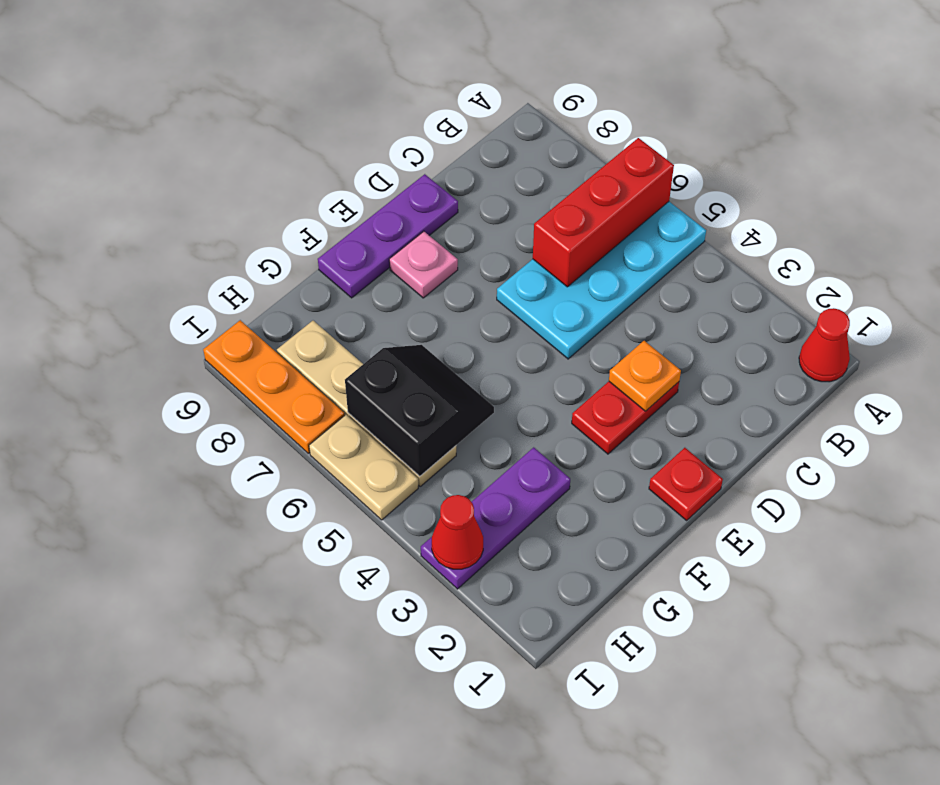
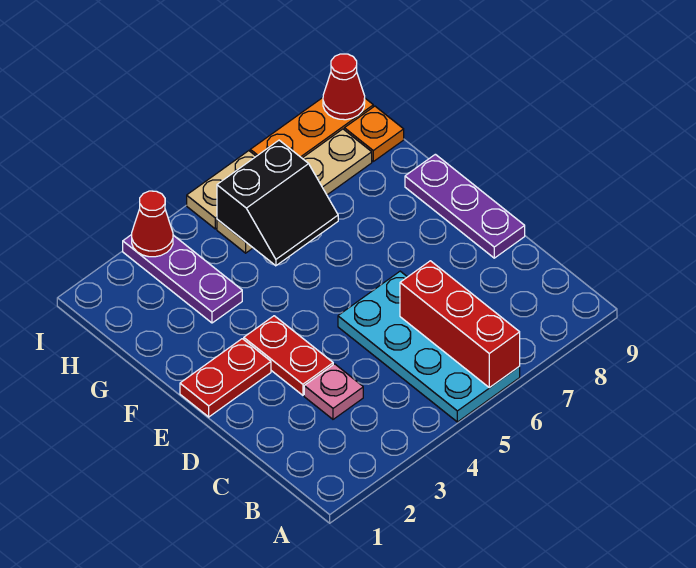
red 1x1 cone [799,308,850,382] -> red 1x1 cone moved to [323,54,365,120]
orange 1x1 plate [609,341,681,411] -> orange 1x1 plate moved to [344,106,404,161]
red 1x1 plate [649,448,723,520] -> red 1x2 plate [180,339,271,417]
pink 1x1 plate [389,231,458,298] -> pink 1x1 plate moved to [304,364,363,419]

